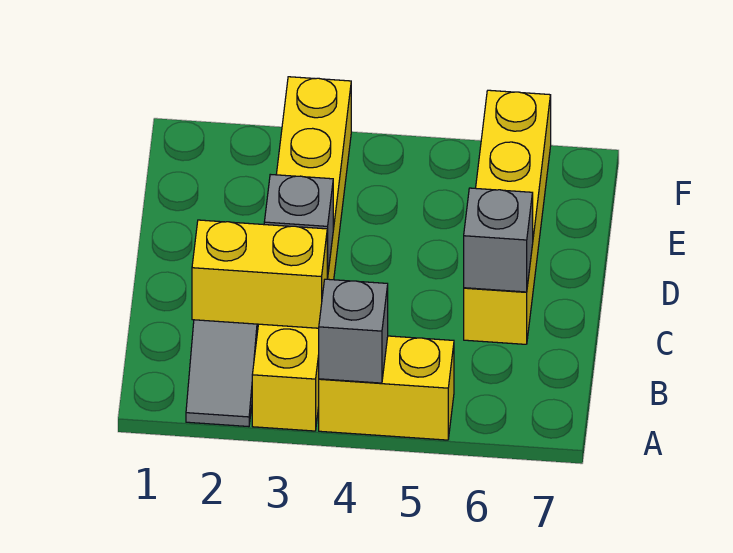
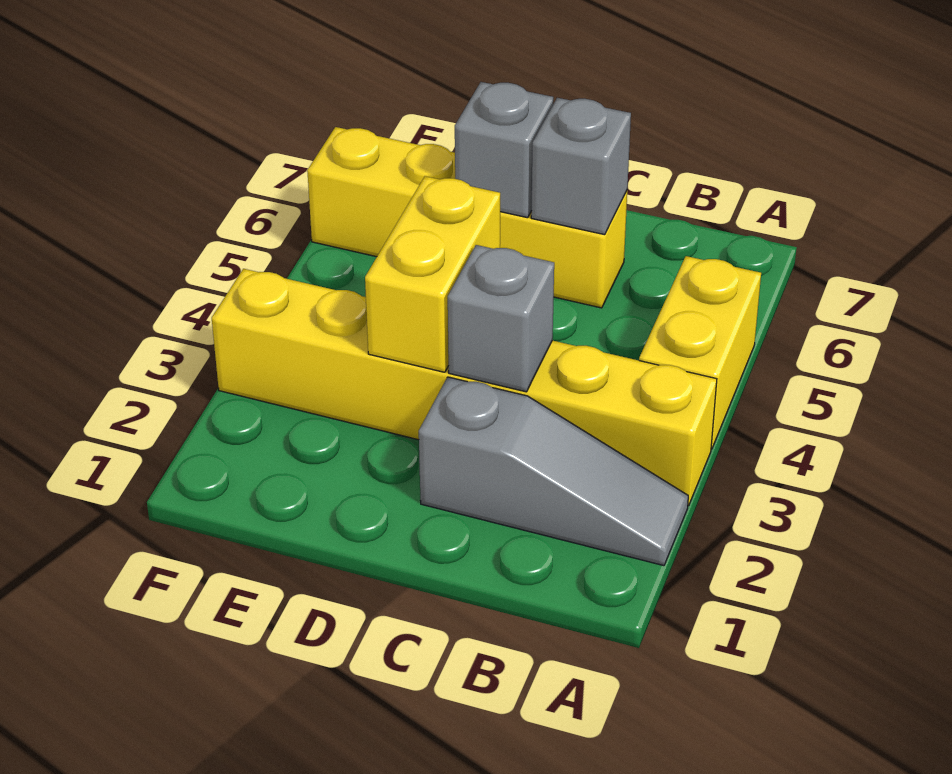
grey 1x1 brick [319,279,388,383] -> grey 1x1 brick moved to [455,82,553,218]
yellow 1x2 brick [192,220,327,328] -> yellow 1x2 brick moved to [365,176,500,372]

